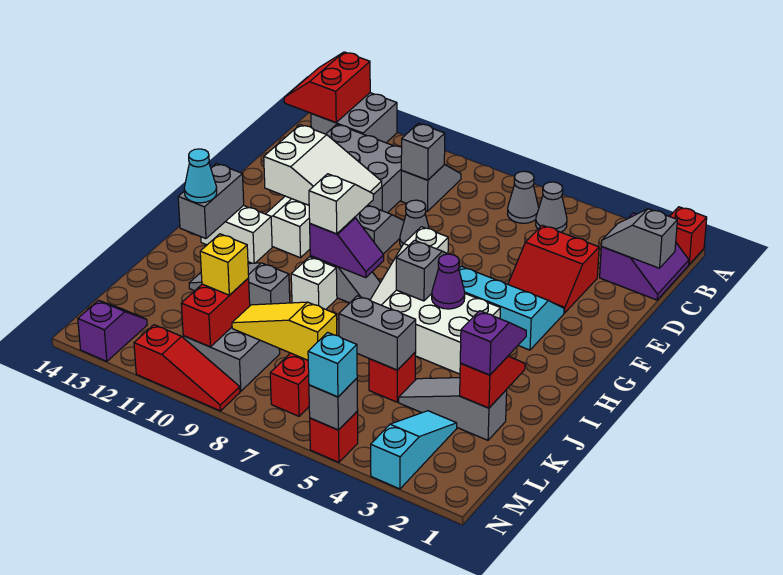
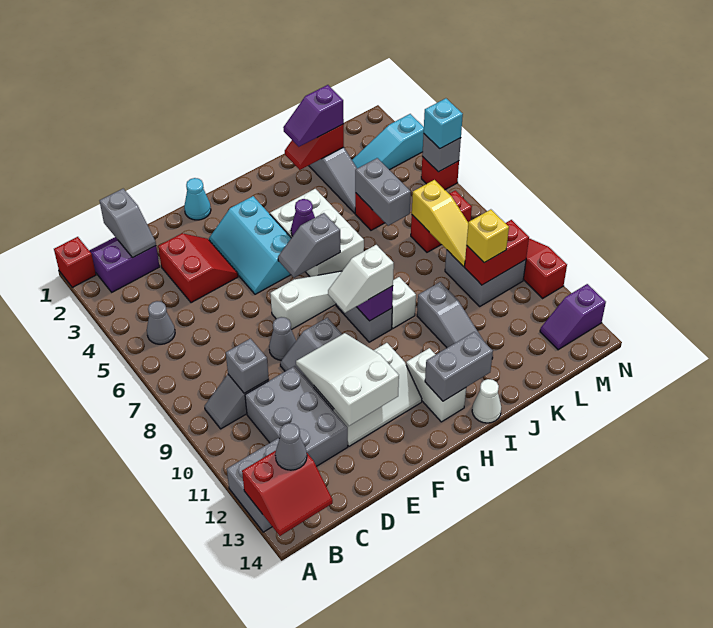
grey 1x1 cone [507,171,539,223] -> grey 1x1 cone moved to [275,423,307,470]
cyan 1x1 cone [184,149,217,203] -> cyan 1x1 cone moved to [184,178,211,220]
none -> white 1x1 cone [472,379,501,423]

